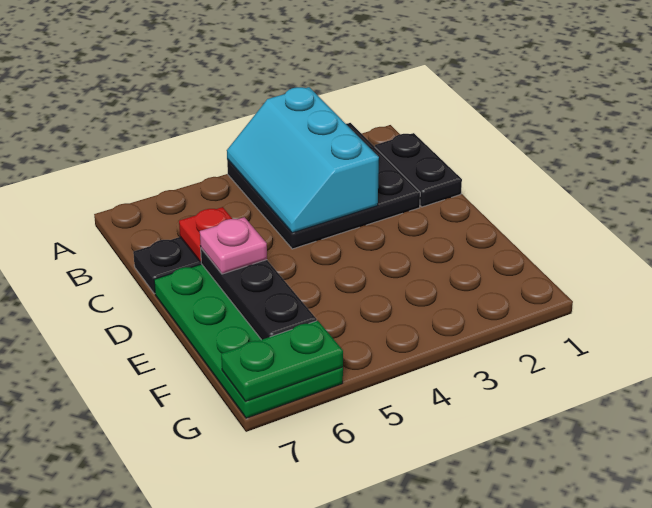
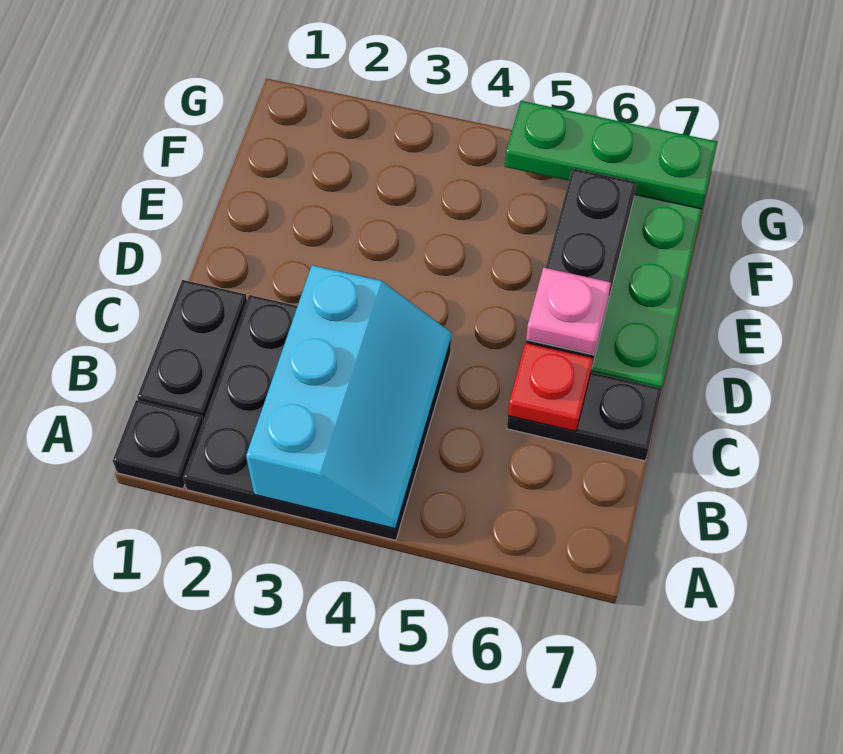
none -> black 1x1 plate [113,400,203,489]
green 1x2 plate [221,321,343,401] -> green 1x3 plate [505,101,717,209]

